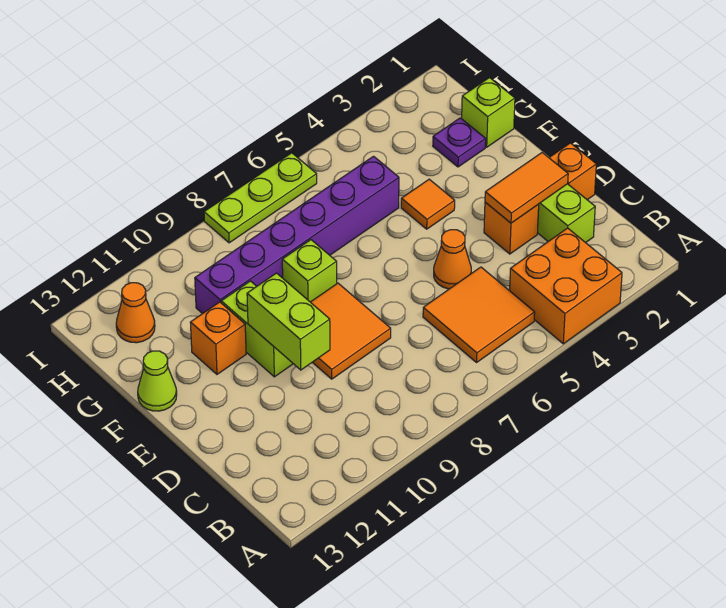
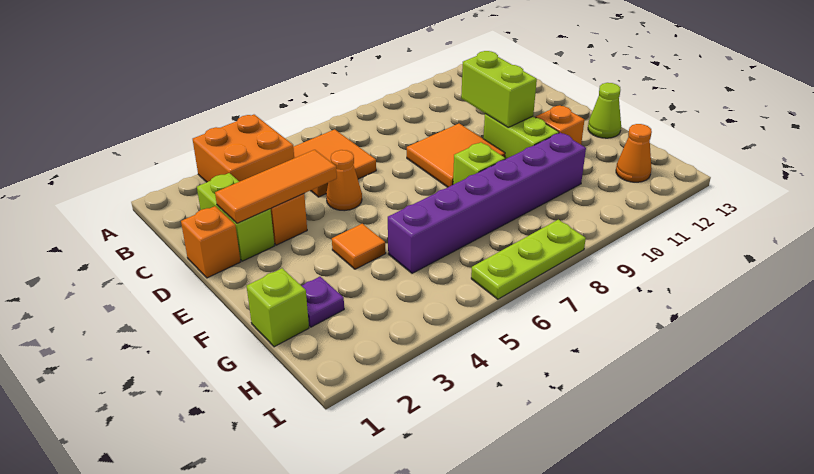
orange 1x2 tile [485,153,568,223] -> orange 1x3 tile [215,150,337,223]

